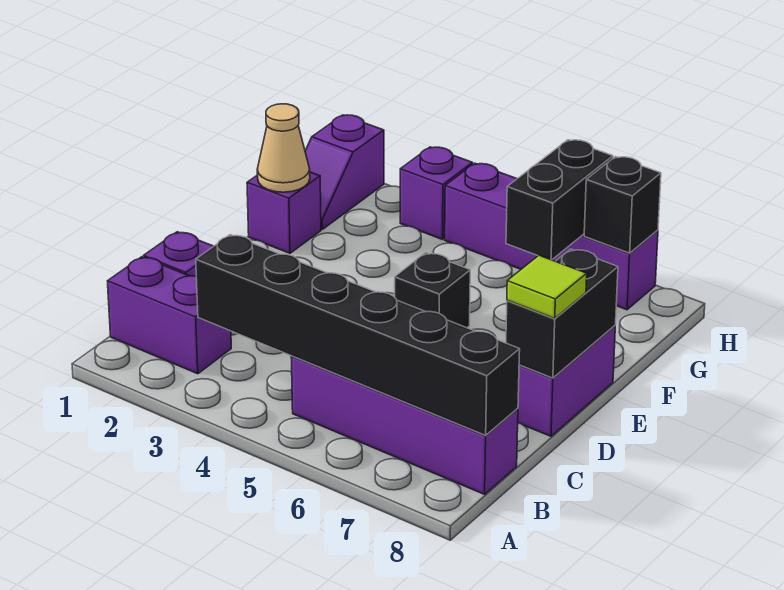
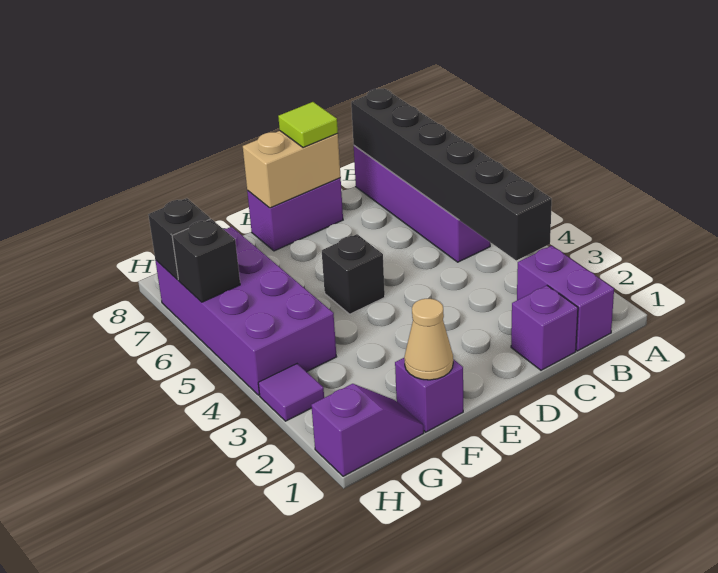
black 1x2 brick [506,249,618,378] -> tan 1x2 brick [243,131,341,208]
black 1x2 brick [506,140,613,260] -> black 1x1 brick [172,219,240,302]
purple 1x1 brick [400,147,473,240] -> purple 1x1 tile [258,364,324,421]
purple 1x4 brick [445,163,658,310] -> purple 2x4 brick [155,227,337,395]

